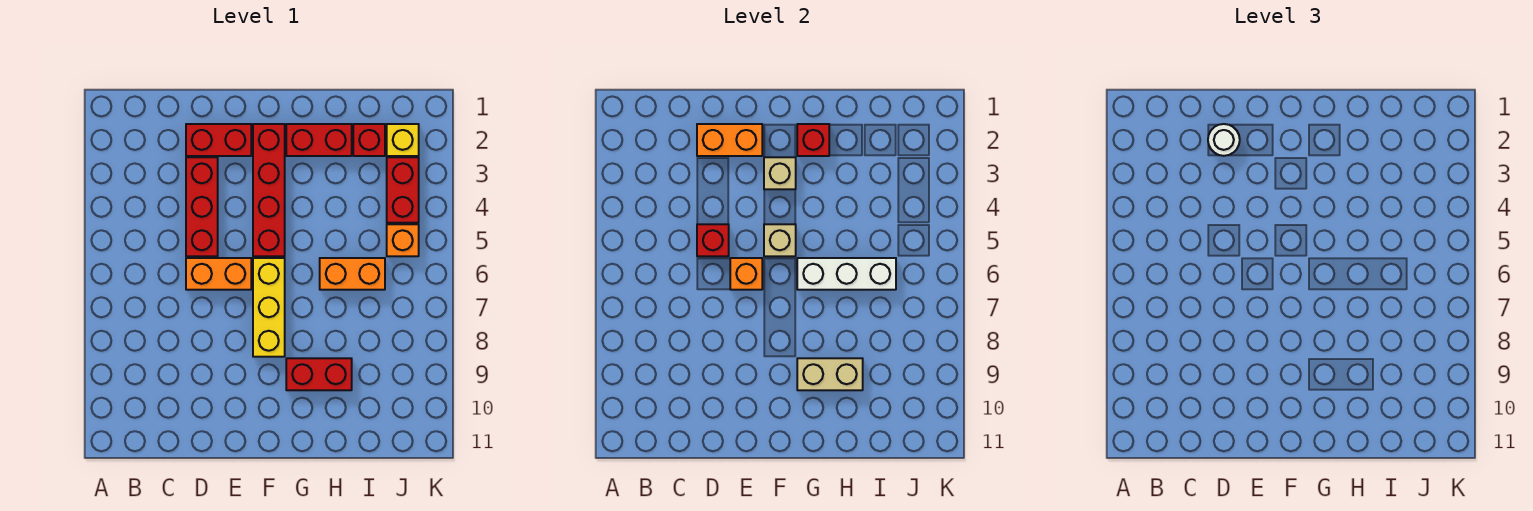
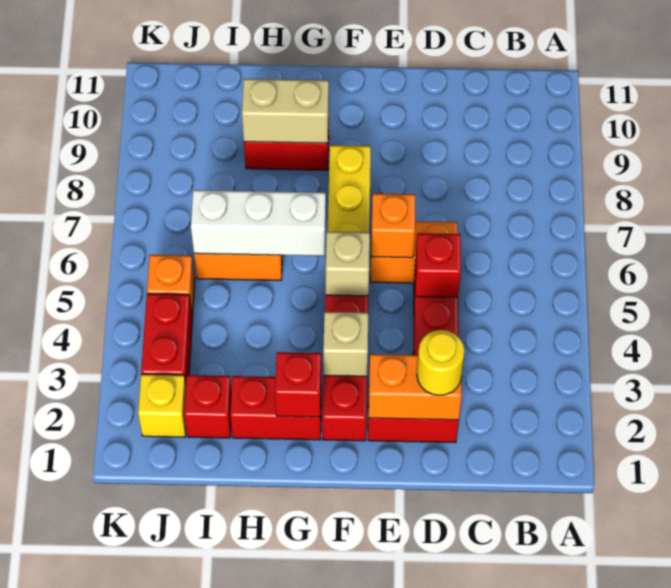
white 1x1 round brick [1208,124,1240,156] -> yellow 1x1 round brick [417,330,465,395]

